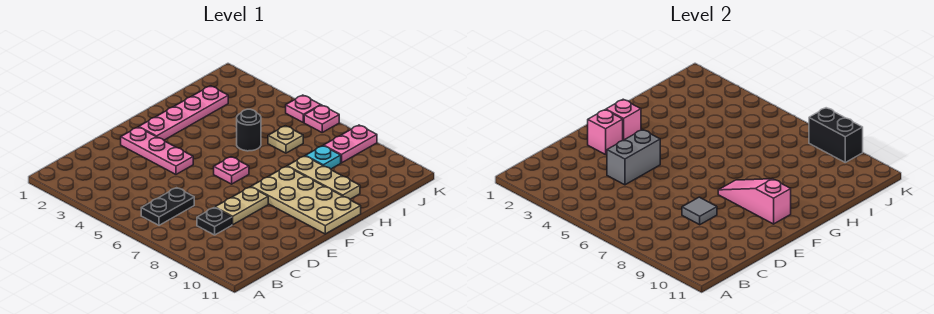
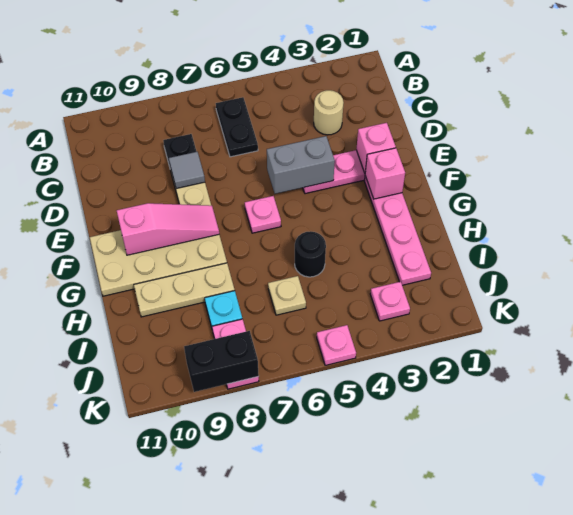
none -> tan 1x1 round brick [314,90,344,135]
grey 1x2 brick [607,130,660,185] -> grey 1x2 brick turned to [267,136,335,194]
pink 1x1 plate [304,105,339,132] -> pink 1x1 plate moved to [370,282,410,321]

